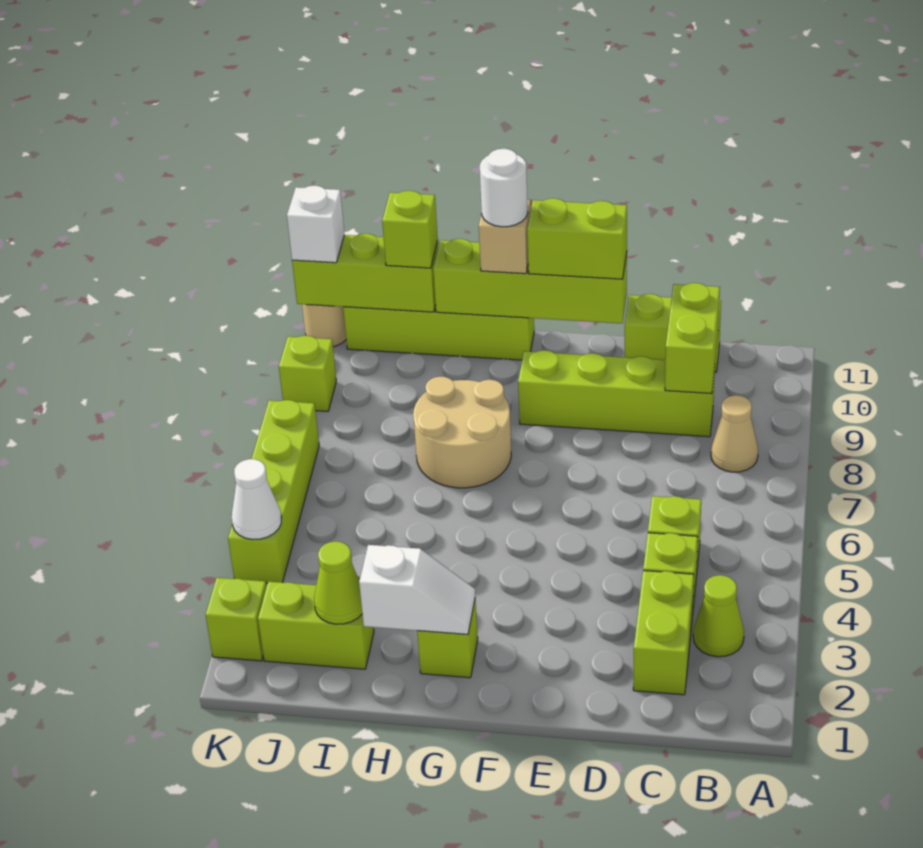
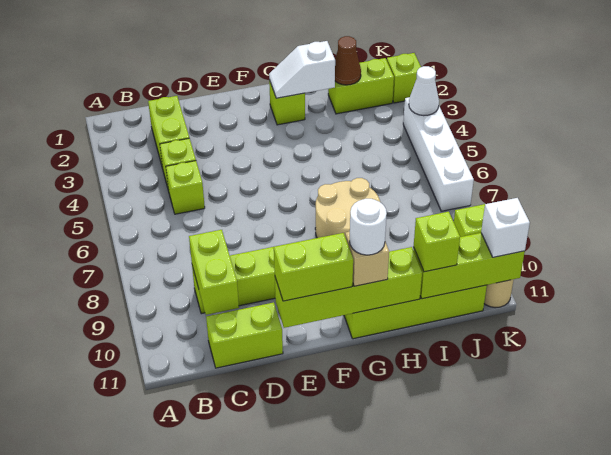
lime 1x1 cone [693,575,744,657] -> none
tan 1x1 cone [711,395,758,472] -> none
lime 1x1 cone [314,541,362,624] -> brown 1x1 cone [335,36,361,85]
lime 1x4 brick [228,400,319,583] -> white 1x4 brick [403,97,474,211]

